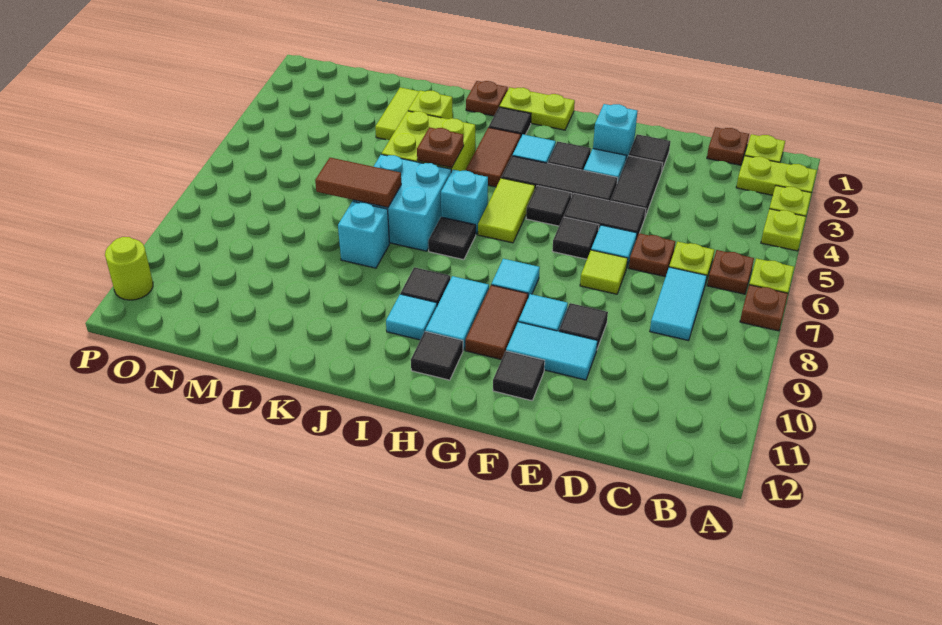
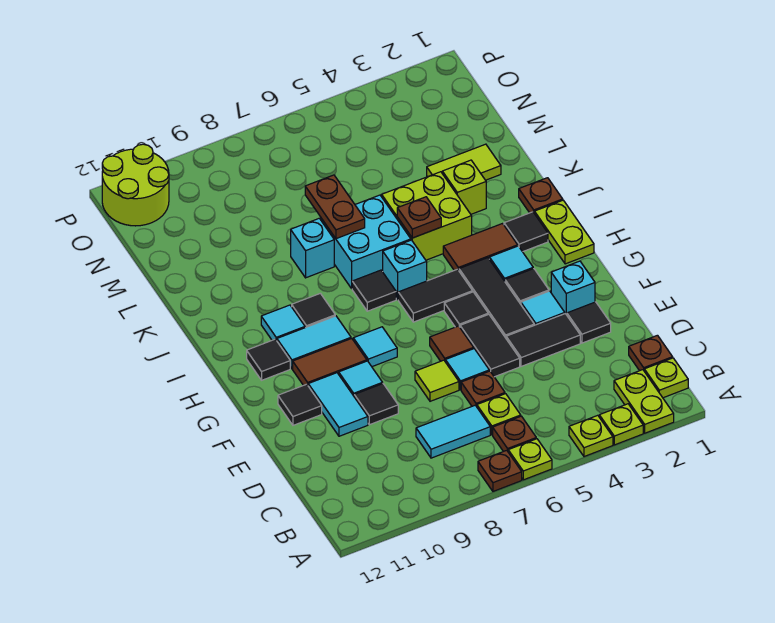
black 1x1 tile [552,217,599,259] -> brown 1x1 tile [430,326,474,361]
lime 1x2 tile [478,178,535,243] -> black 1x2 tile [398,269,473,322]
brown 1x2 tile [315,158,401,207] -> brown 1x2 plate [305,175,365,239]
lime 1x1 round brick [105,237,153,300] -> lime 2x2 round brick [102,144,169,226]

